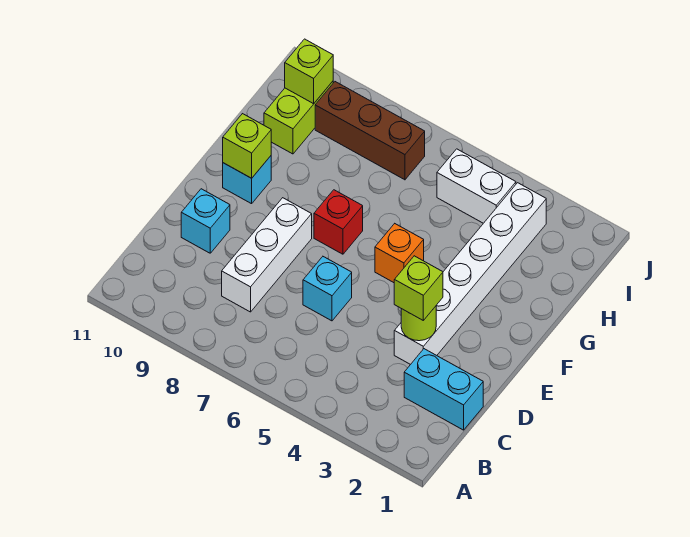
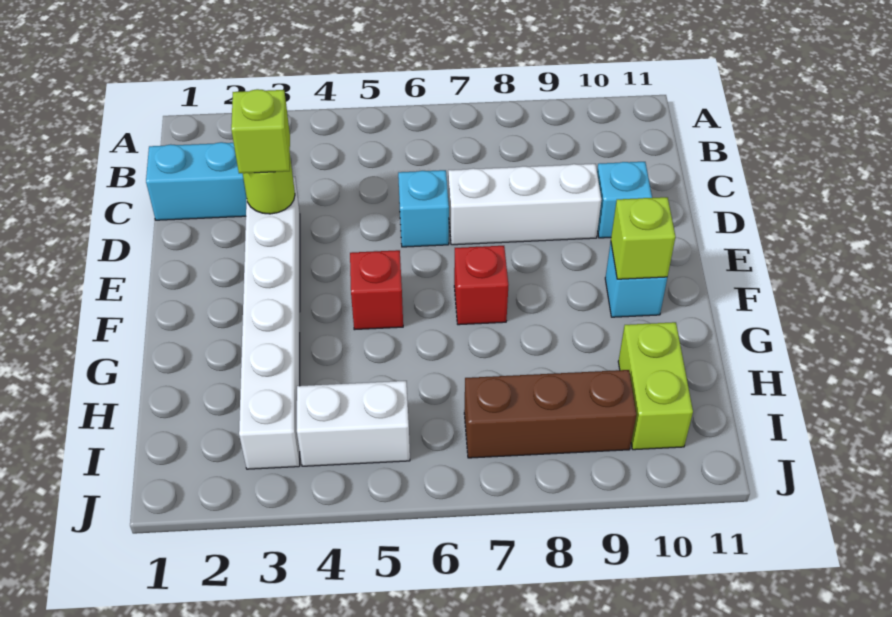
white 1x3 brick [222,198,312,312] -> white 1x3 brick turned to [448,164,601,245]
orange 1x1 brick [375,224,424,283] -> red 1x1 brick [350,250,403,330]
lime 1x1 brick [285,39,333,104] -> none

